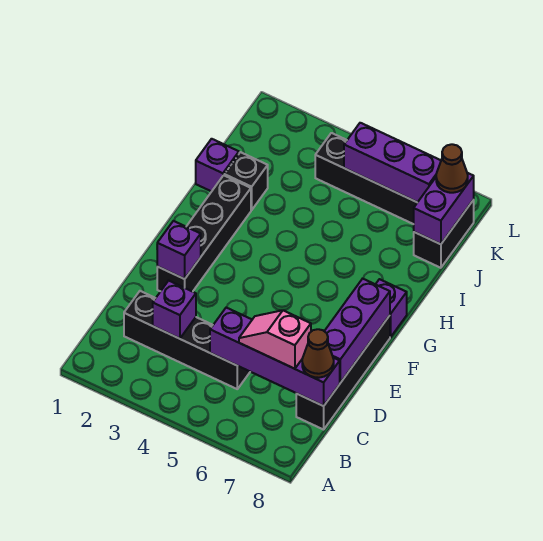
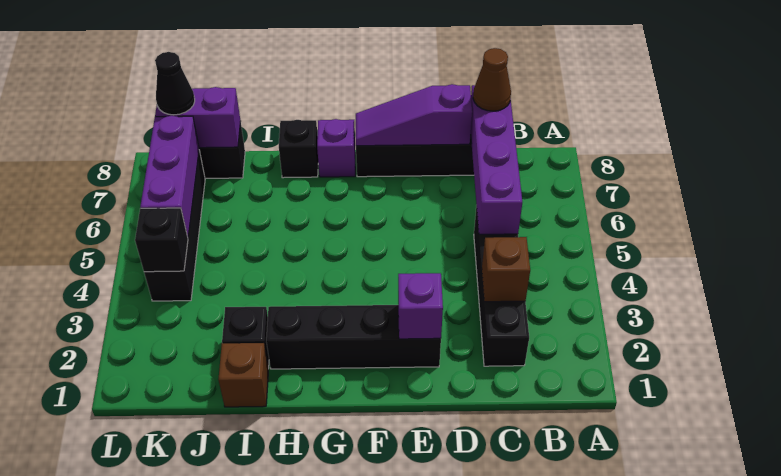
purple 1x1 brick [153,281,196,339] -> brown 1x1 brick [482,237,530,302]
pink 1x2 slope [239,310,311,369] -> none
purple 1x3 brick [325,279,390,383] -> purple 1x3 slope [356,84,472,146]
none -> black 1x1 brick [279,120,318,178]
purple 1x1 brick [196,139,239,192] -> brown 1x1 brick [218,343,268,407]
none -> black 1x1 brick [135,208,188,272]
brown 1x1 cone [436,144,468,193] -> black 1x1 cone [155,52,195,115]

